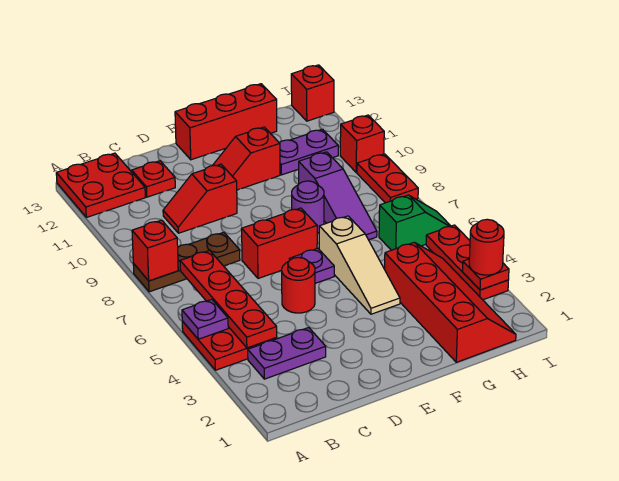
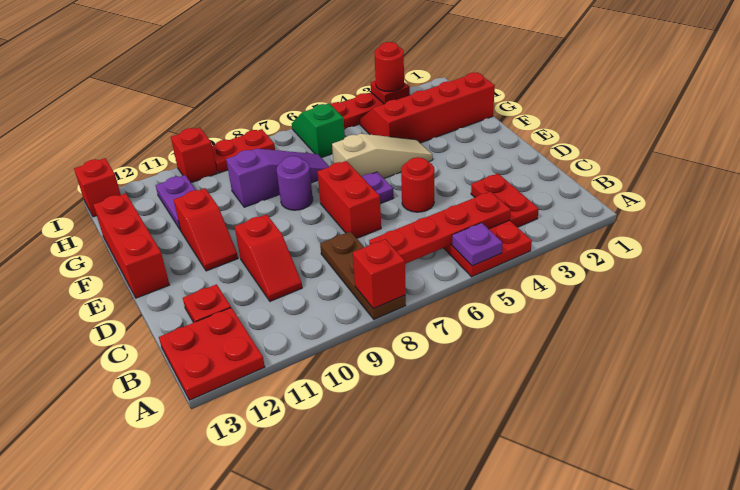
purple 1x2 plate [248,328,326,379] -> red 1x2 plate [471,174,539,227]

